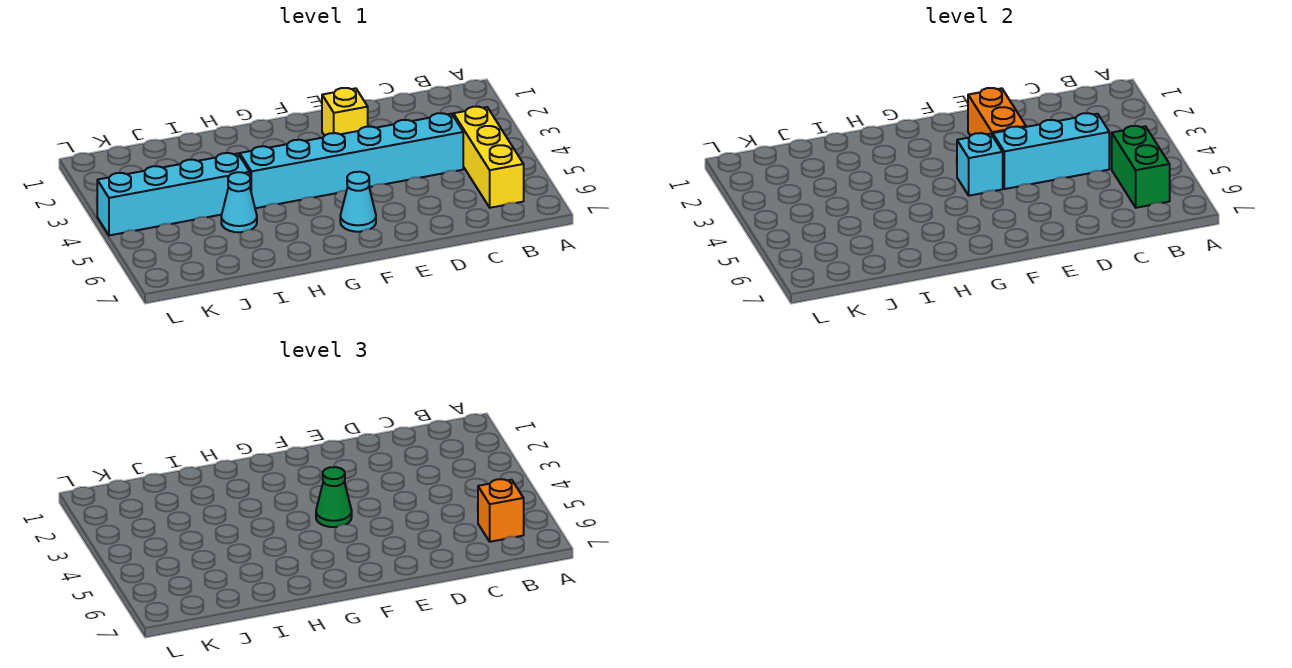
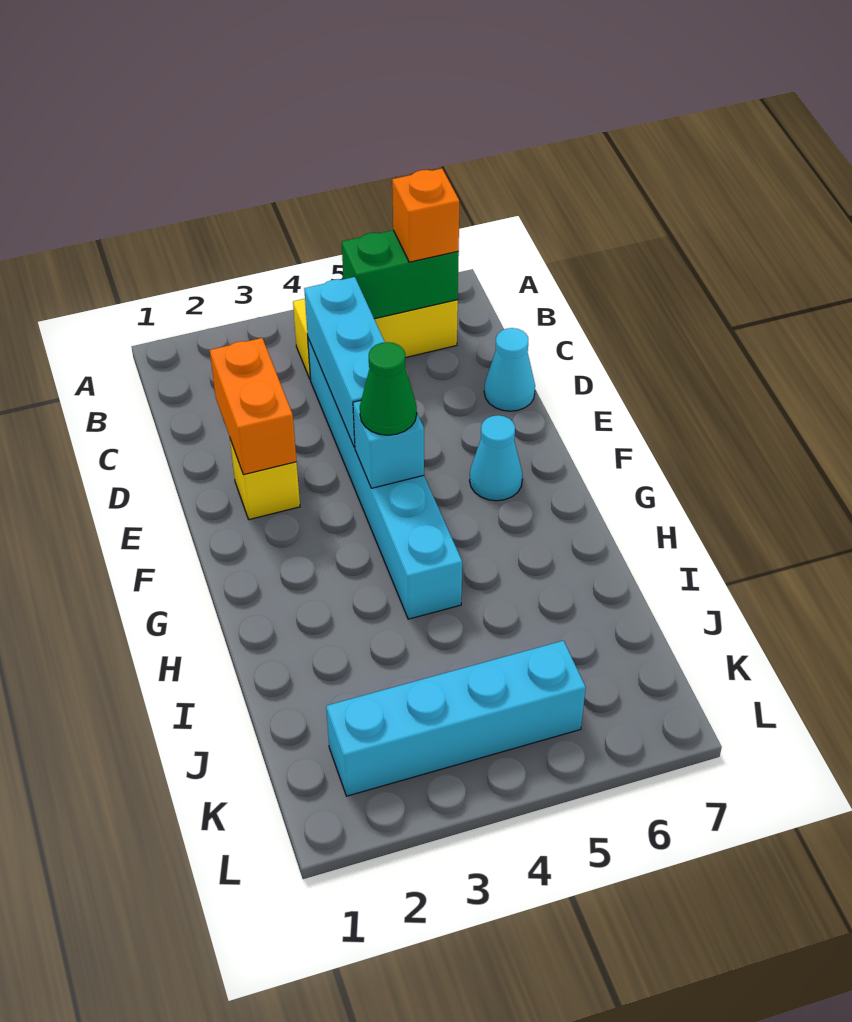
orange 1x2 brick [968,88,1026,136] -> orange 1x2 brick turned to [210,338,296,475]
cyan 1x4 brick [97,153,250,235] -> cyan 1x4 brick turned to [326,641,586,796]
cyan 1x1 cone [221,172,257,232] -> cyan 1x1 cone moved to [484,328,535,411]

